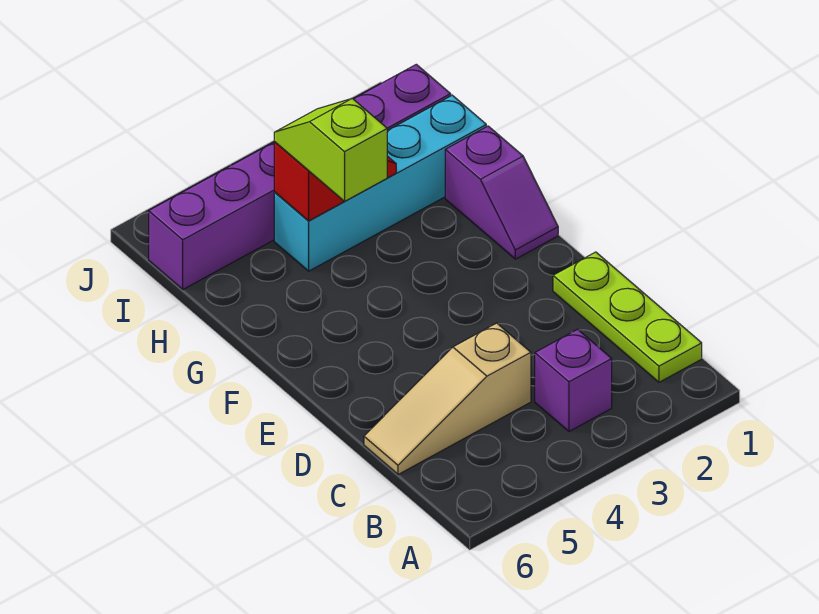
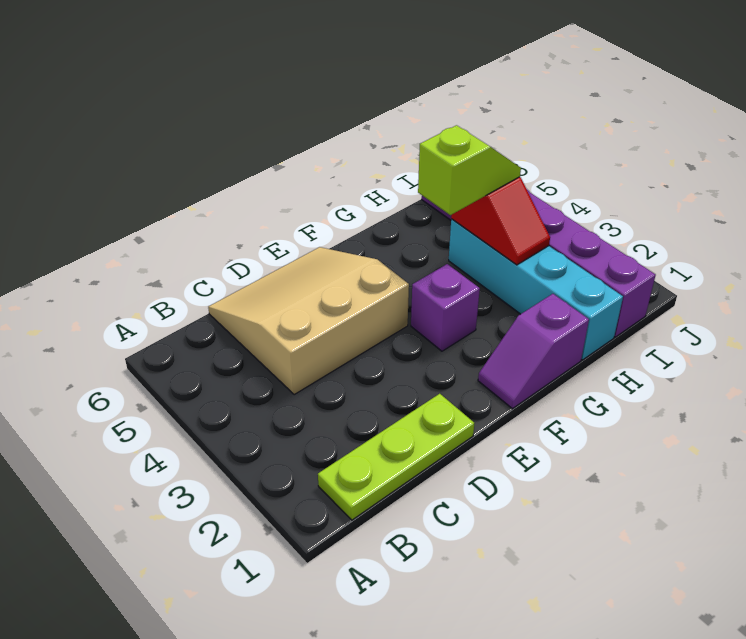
purple 1x1 brick [535,329,612,431] -> purple 1x1 brick moved to [411,264,480,351]
tan 1x3 slope [364,323,531,474] -> tan 3x3 slope [208,247,409,395]

